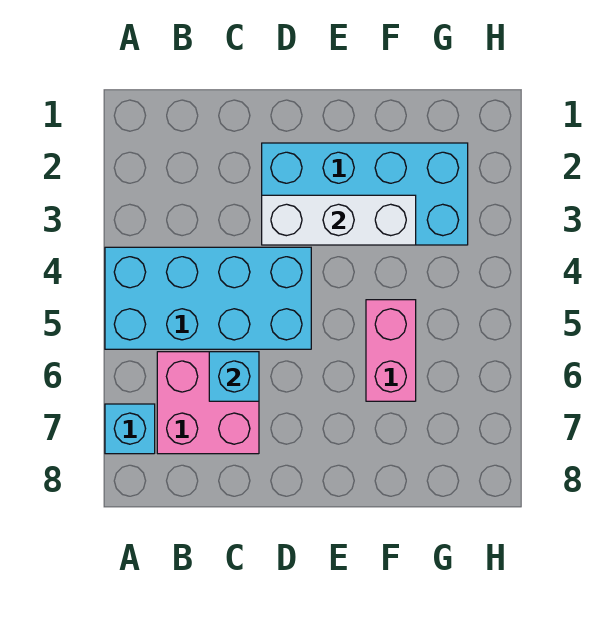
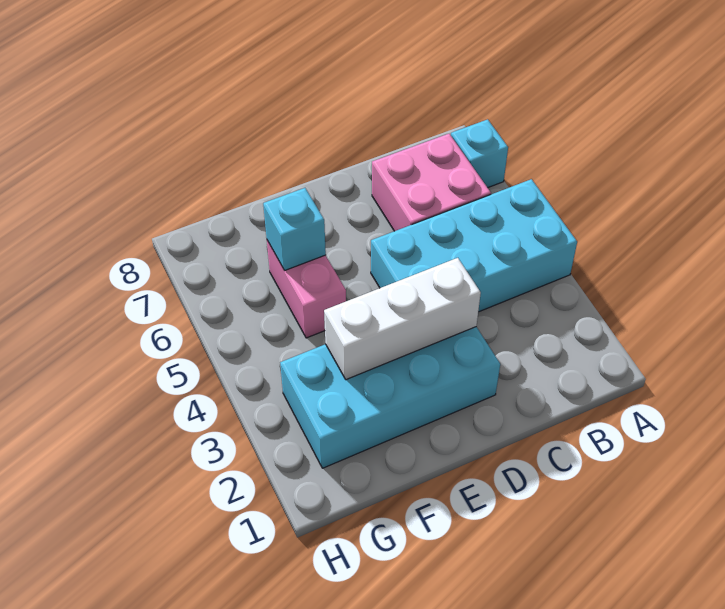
cyan 1x1 brick [209,352,259,401] -> cyan 1x1 brick moved to [263,188,326,270]

